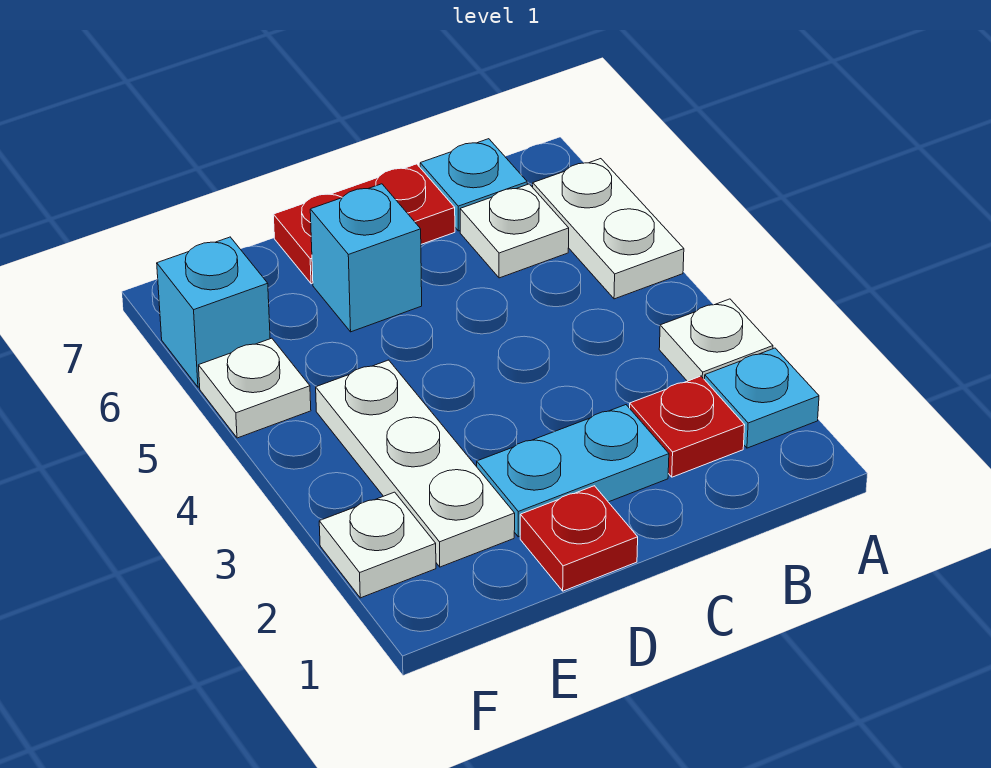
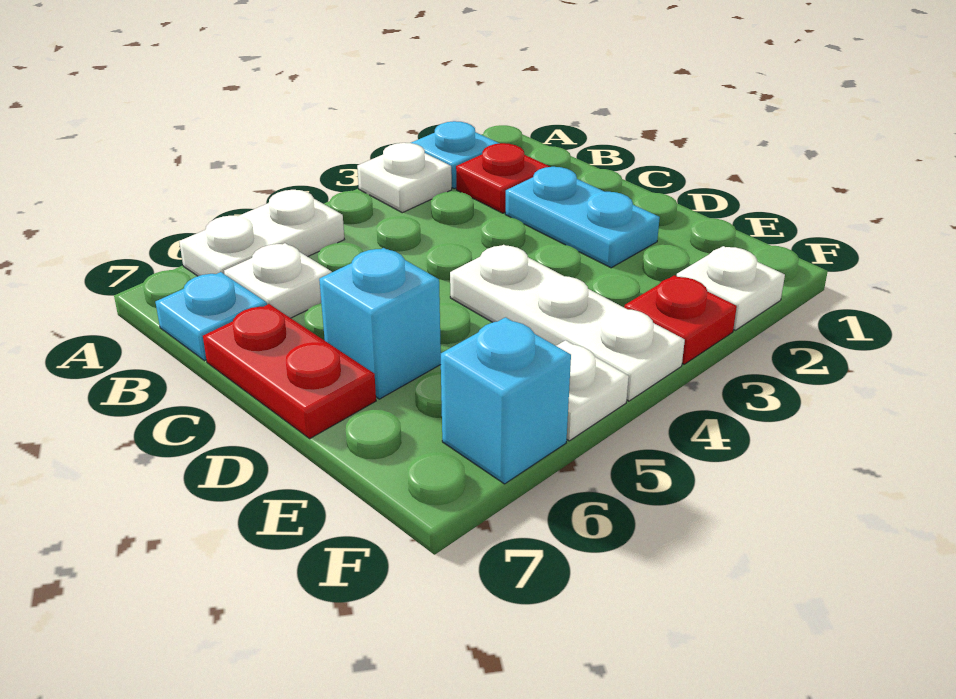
red 1x1 plate [520,486,638,591] -> red 1x1 plate moved to [624,275,737,364]
white 1x3 plate [316,360,515,567] -> white 1x3 plate turned to [450,245,685,401]

